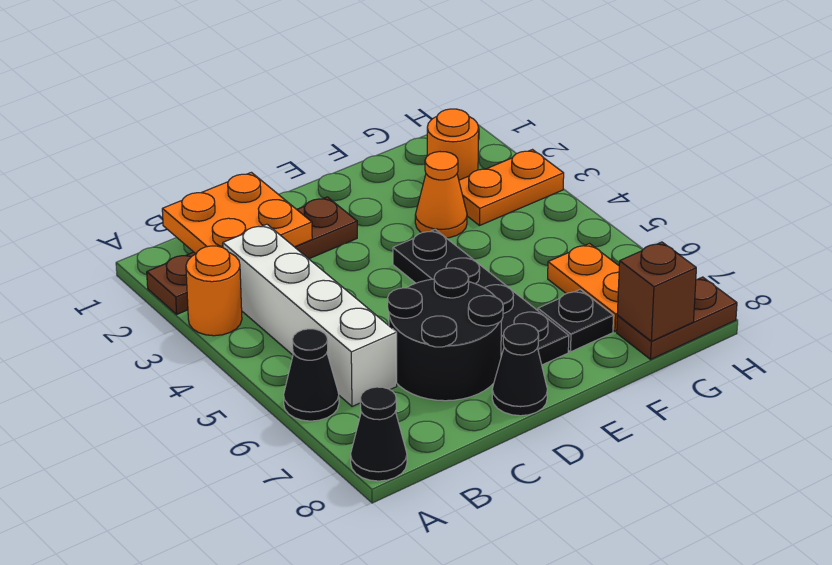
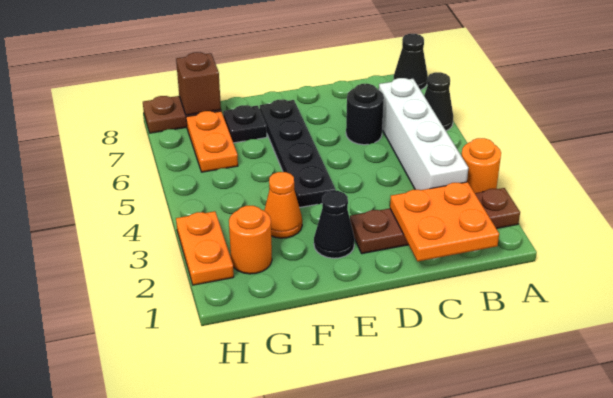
black 2x2 round brick [388,268,503,401] -> black 1x1 round brick [346,84,384,145]
black 1x1 cone [492,324,547,416] -> black 1x1 cone moved to [314,191,355,258]
orange 1x2 plate [459,150,564,225] -> orange 1x2 plate turned to [176,211,234,285]

